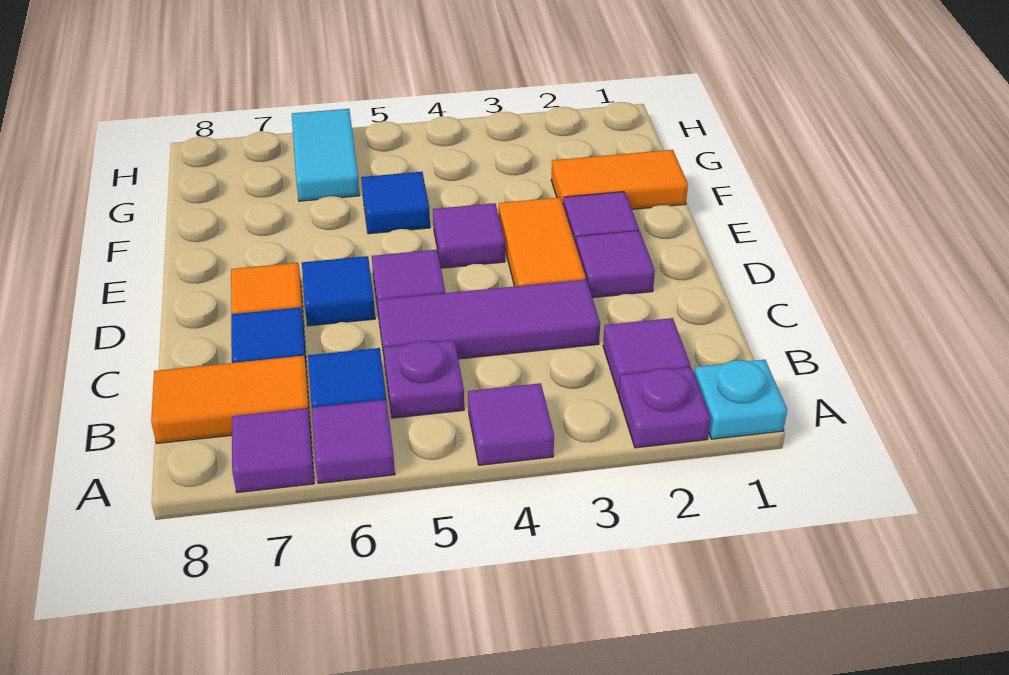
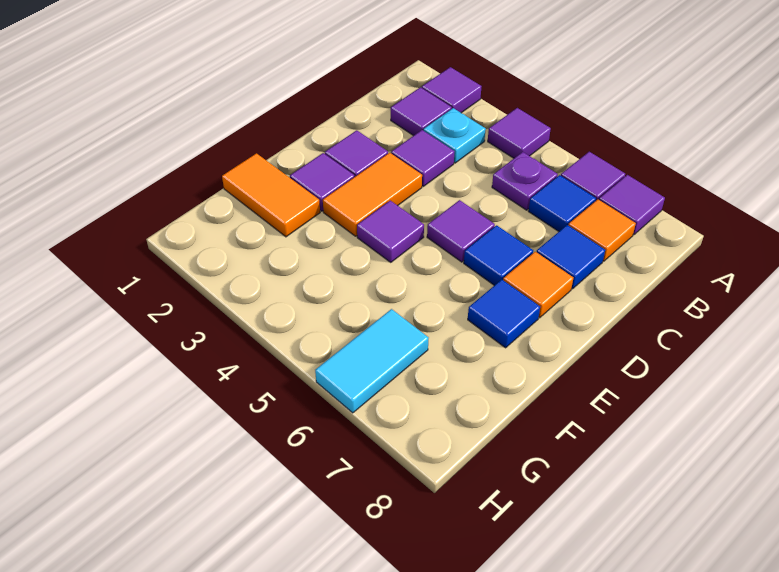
cyan 1x1 plate [694,360,787,439] -> cyan 1x1 plate moved to [424,108,486,163]
purple 1x1 plate [619,367,711,448] -> purple 1x1 tile [422,67,482,113]
orange 1x2 tile [151,356,310,443] -> orange 1x1 tile [568,200,636,261]
purple 1x3 tile [377,280,600,363] -> purple 1x1 tile [391,130,455,186]
blue 1x1 tile [361,172,430,234] -> blue 1x1 tile moved to [468,280,540,348]

